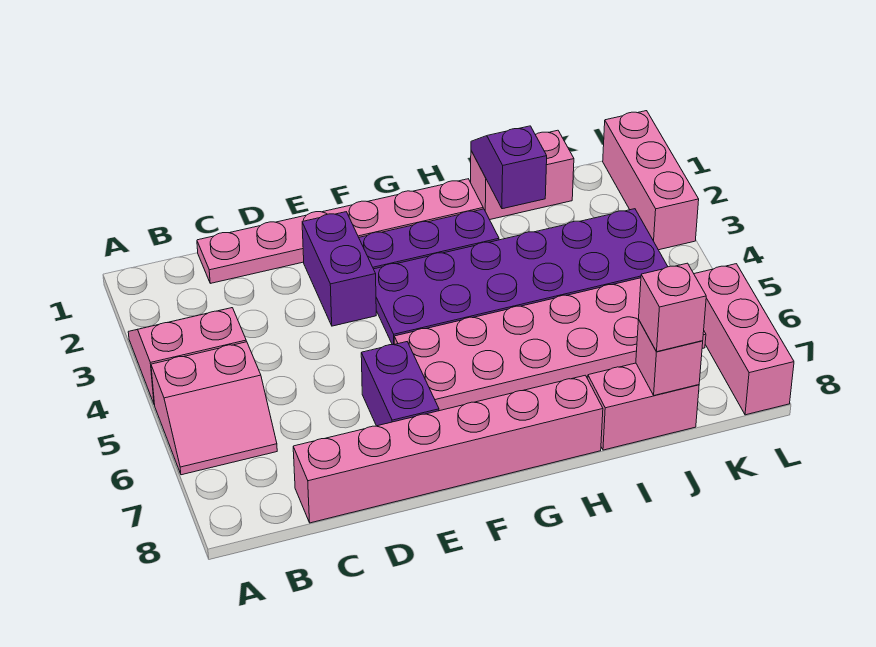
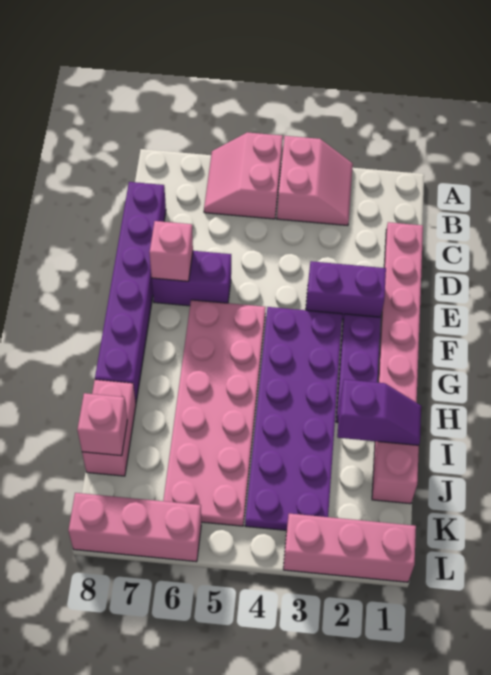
pink 1x6 brick [293,375,603,523] -> purple 1x6 brick [95,182,166,402]
pink 1x1 brick [639,263,706,352] -> pink 1x1 brick moved to [149,221,193,281]

